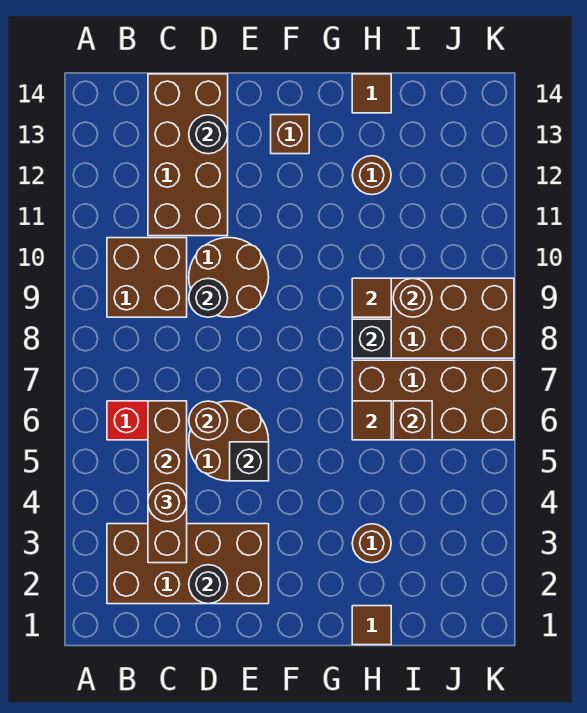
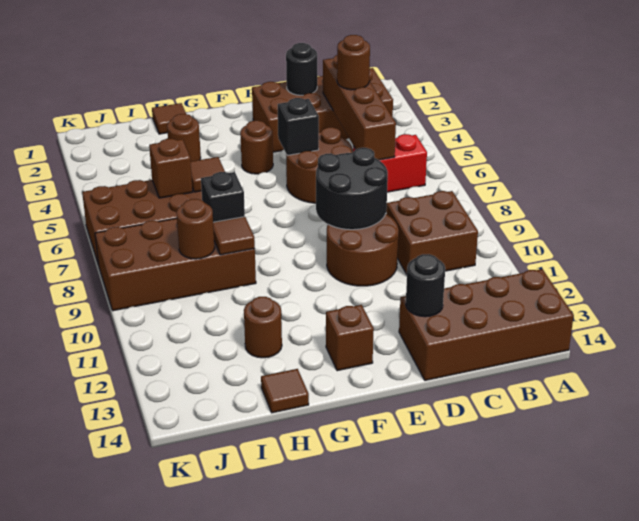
brown 2x4 brick [148,74,228,236] -> brown 2x4 brick turned to [399,269,574,380]
brown 1x1 round brick [189,401,228,440] -> brown 1x1 round brick moved to [240,121,273,174]
black 1x1 round brick [189,278,228,317] -> black 2x2 round brick [316,148,388,230]

